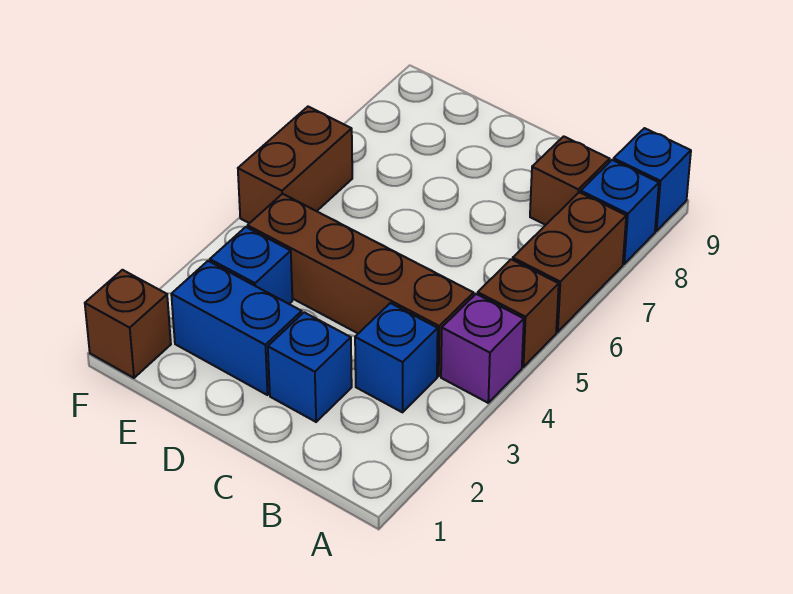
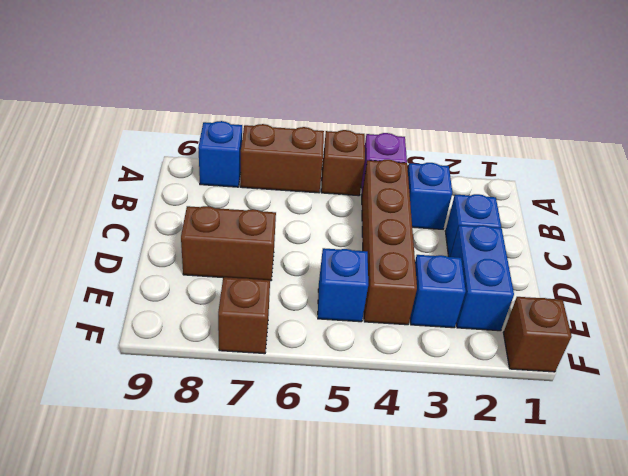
blue 1x1 brick [614,128,691,231] -> blue 1x1 brick moved to [318,248,368,322]
brown 1x1 brick [530,136,610,225] -> brown 1x1 brick moved to [218,277,270,354]
brown 1x2 brick [238,107,352,223] -> brown 1x2 brick moved to [181,206,276,281]

